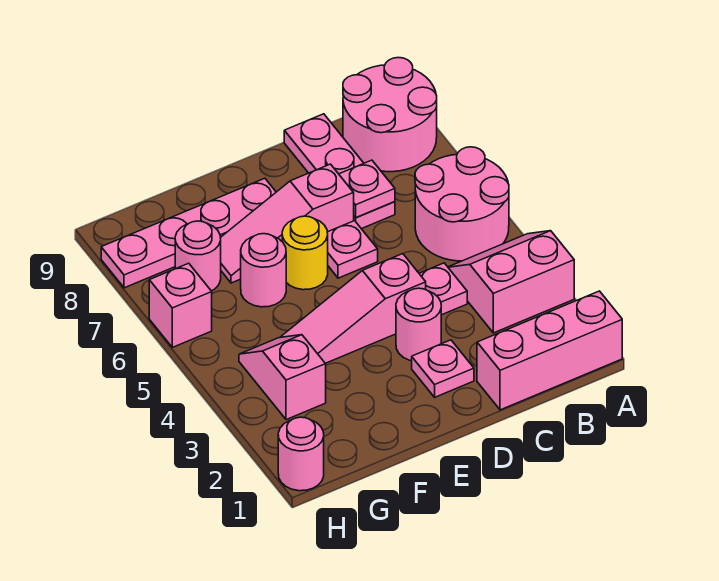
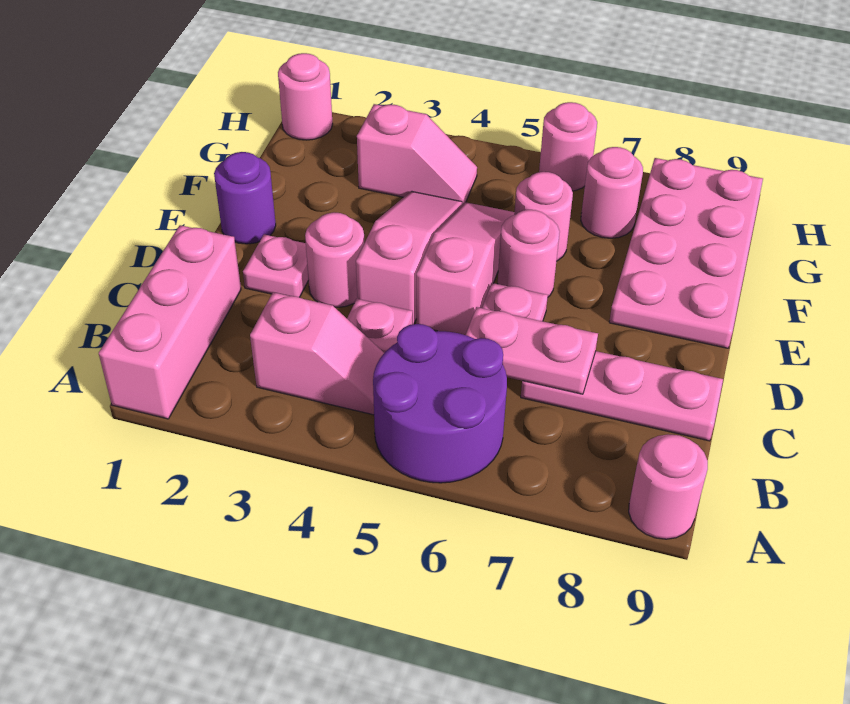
pink 2x2 slope [448,231,574,333] -> pink 1x2 slope [250,292,384,415]
pink 2x2 round brick [415,147,509,261] -> purple 2x2 round brick [373,324,507,483]
pink 2x2 round brick [343,58,437,172] -> pink 1x1 round brick [629,434,708,539]
pink 1x1 plate [339,160,395,218] -> pink 1x2 plate [466,307,598,394]
pink 1x3 slope [220,164,354,283] -> pink 1x3 slope moved to [416,202,515,335]
none -> purple 1x1 round brick [214,152,276,244]
yellow 1x1 round brick [282,216,328,290] -> pink 1x1 round brick [498,210,560,297]
pink 1x4 plate [101,178,276,288] -> pink 2x4 plate [609,158,763,348]
pink 1x1 brick [149,263,212,347] -> pink 1x1 round brick [539,102,597,191]

